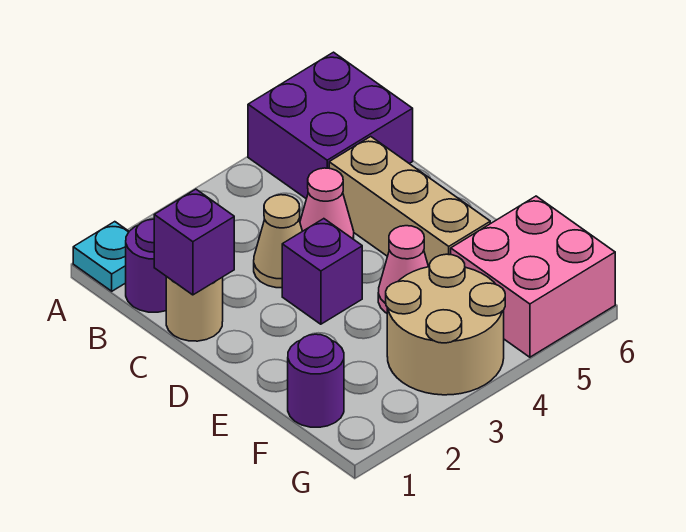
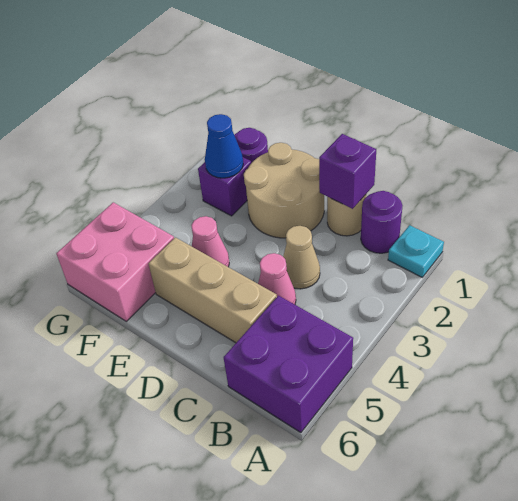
purple 1x1 brick [282,219,362,324] -> purple 1x1 brick moved to [198,157,251,216]
none -> blue 1x1 cone [205,114,243,178]
tan 2x2 round brick [386,254,505,395] -> tan 2x2 round brick moved to [244,143,324,238]

